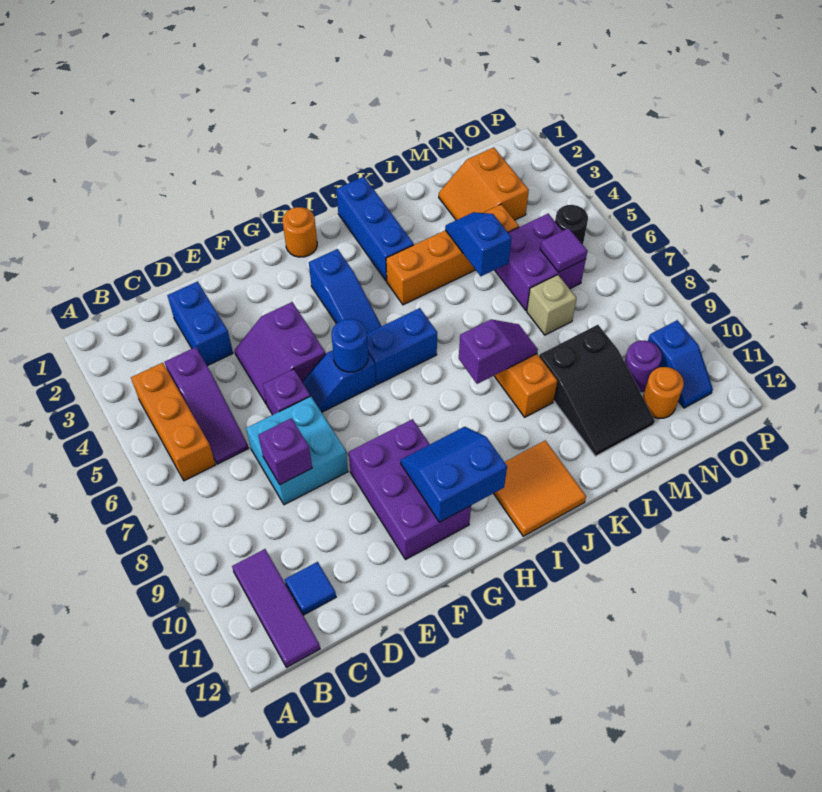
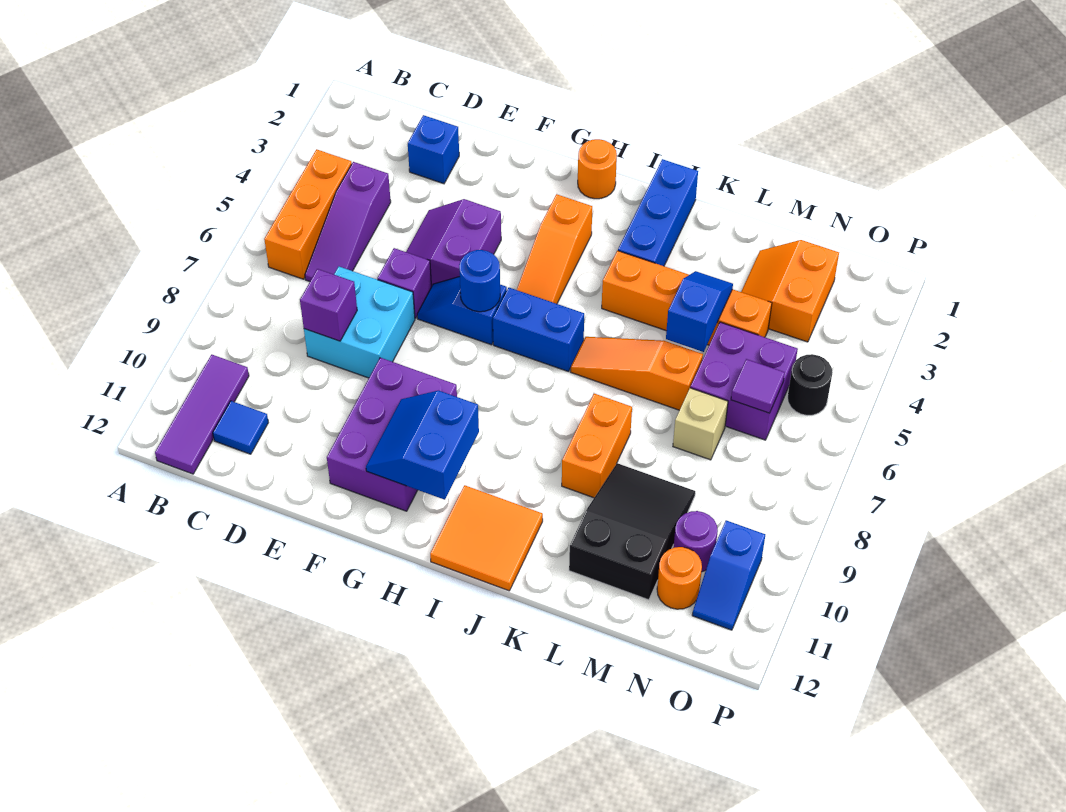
blue 1x2 brick [167,282,233,366] -> blue 1x1 brick [408,115,459,184]
blue 2x2 slope [401,427,507,522] -> blue 2x2 slope turned to [366,391,479,500]
blue 1x3 slope [309,249,381,333] -> orange 1x3 slope [517,194,592,304]
none -> orange 1x3 slope [571,337,703,410]
purple 1x2 slope [459,319,538,384] -> none
black 2x3 slope [539,325,655,456] -> black 2x3 slope turned to [569,463,695,600]

